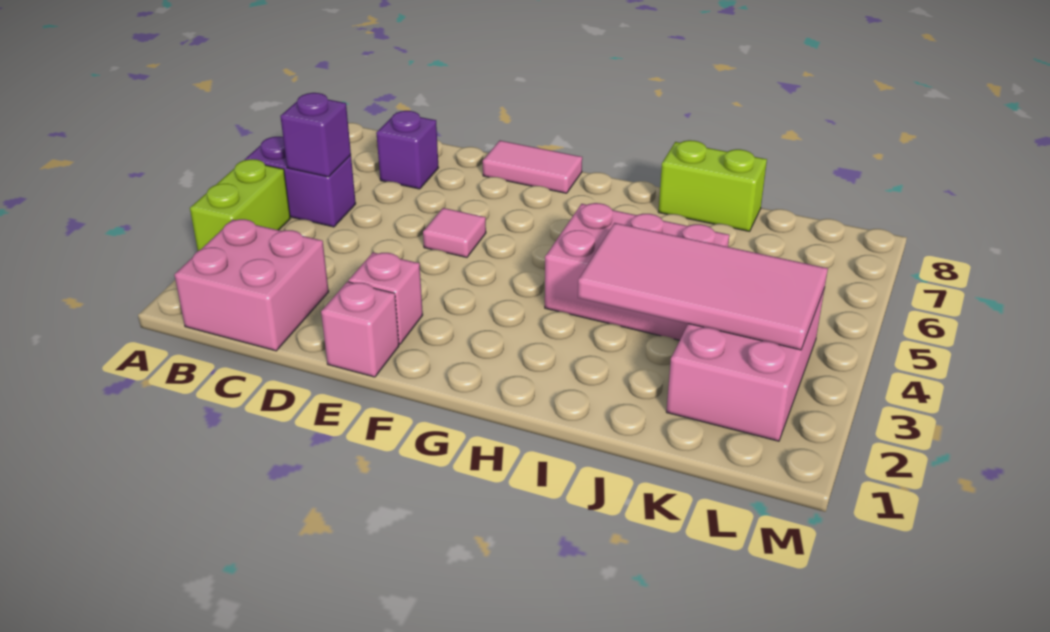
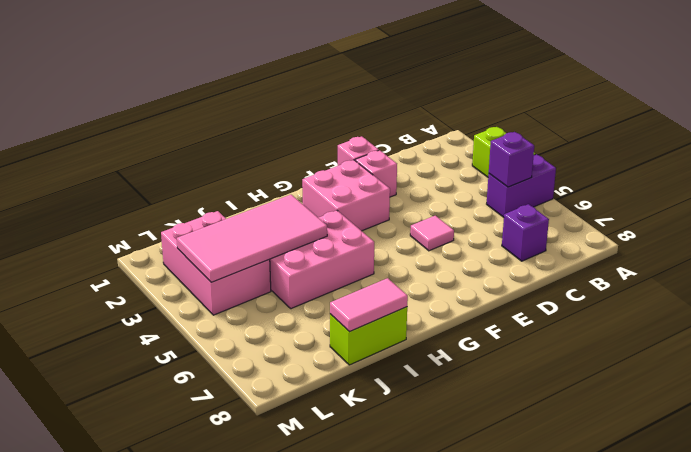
pink 2x2 brick [175,219,329,351] -> pink 2x2 brick moved to [302,160,390,231]
pink 1x2 tile [483,141,582,193] -> pink 1x2 tile moved to [330,278,408,332]

